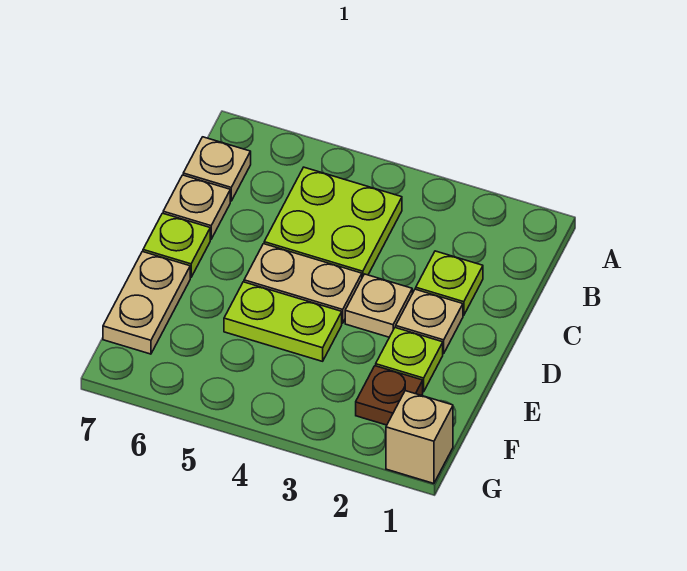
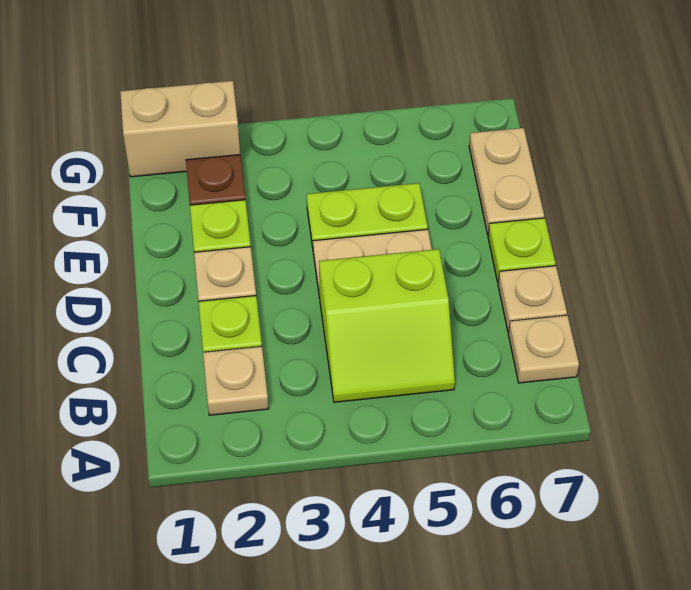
lime 2x2 plate [264,167,402,277] -> lime 2x2 slope [319,249,455,402]
tan 1x1 plate [345,274,412,337] -> tan 1x1 plate moved to [203,346,269,415]
tan 1x1 brick [386,391,453,483] -> tan 1x2 brick [120,81,240,177]

